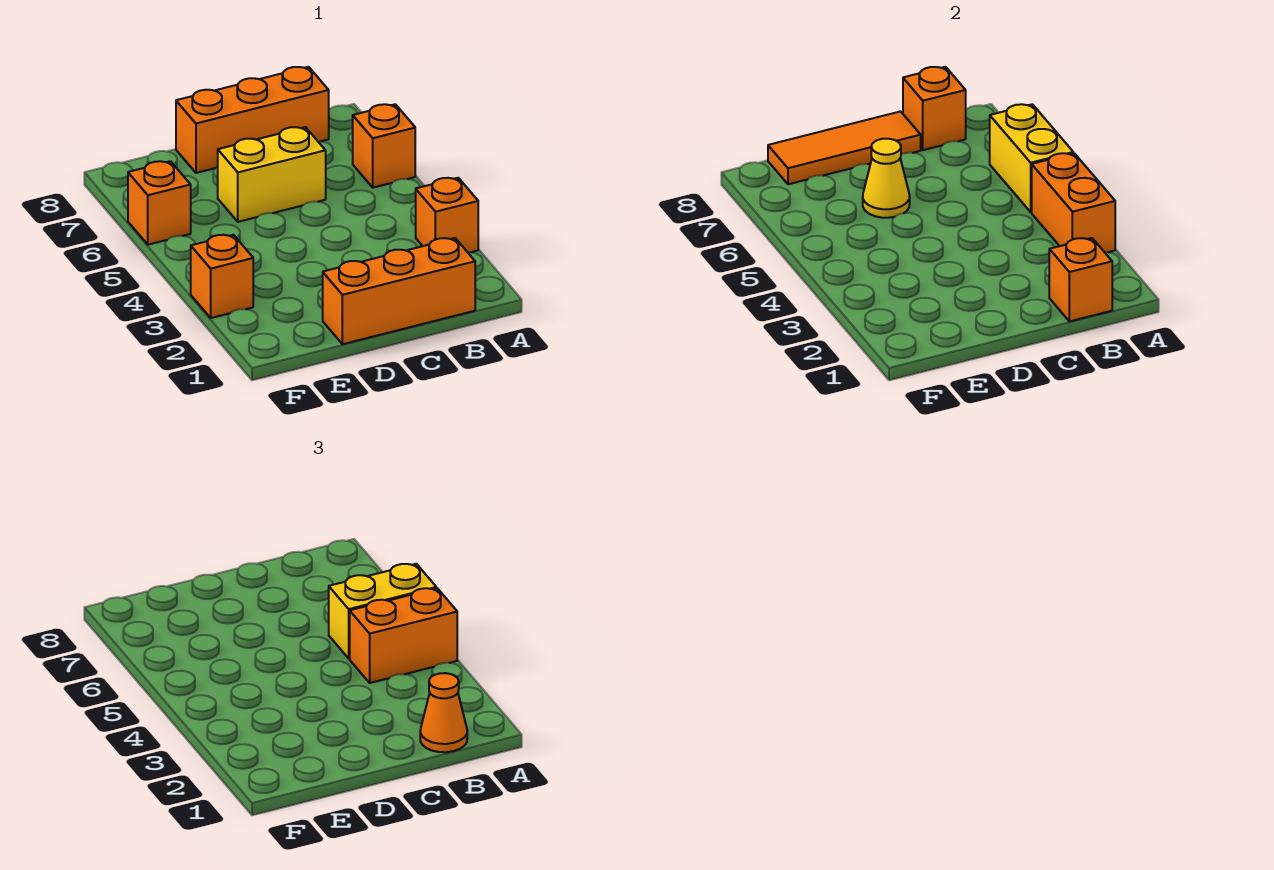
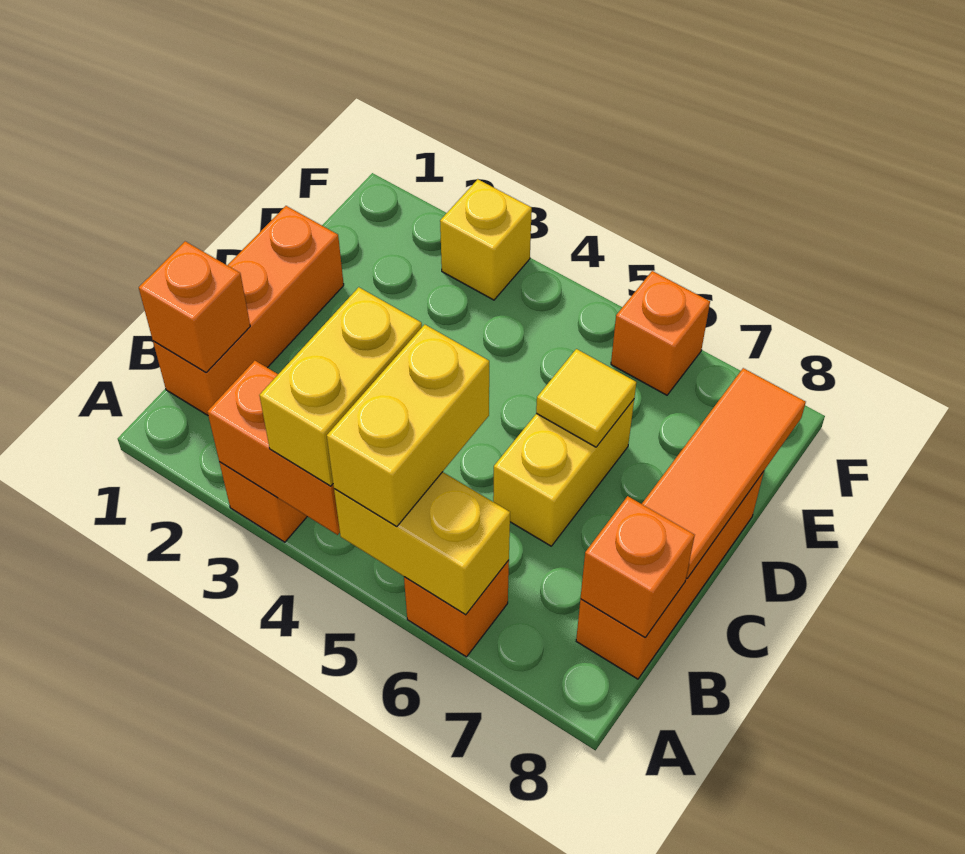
orange 1x2 brick [350,588,457,683] -> yellow 1x2 brick [259,287,422,486]
orange 1x1 cone [420,673,467,752] -> none
yellow 1x1 cone [863,139,910,218] -> yellow 1x1 tile [536,349,636,447]
orange 1x1 brick [191,235,253,318] -> yellow 1x1 brick [440,179,532,300]

